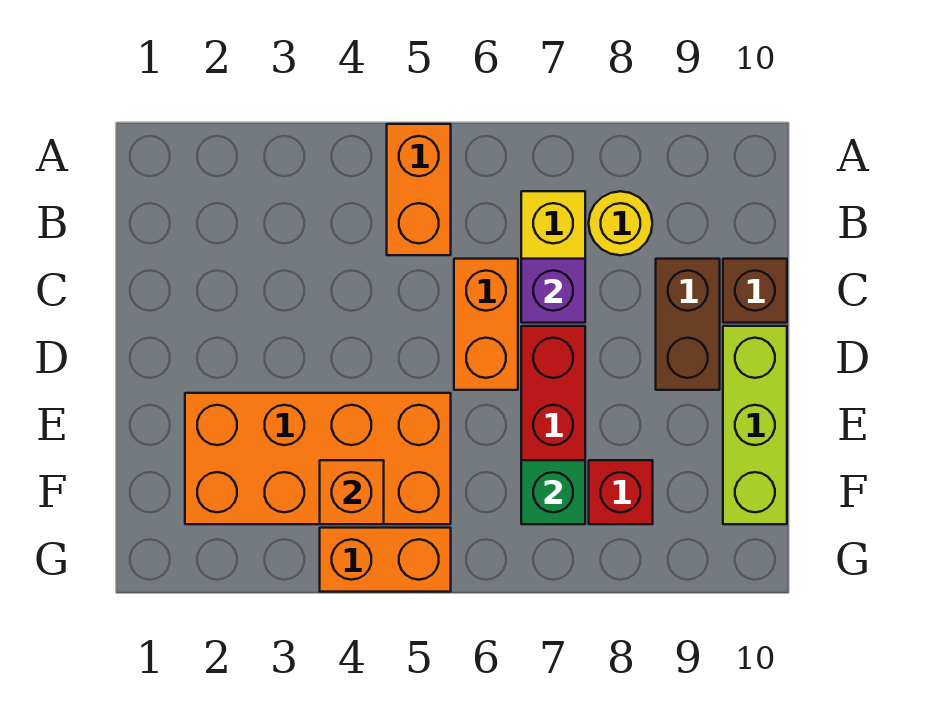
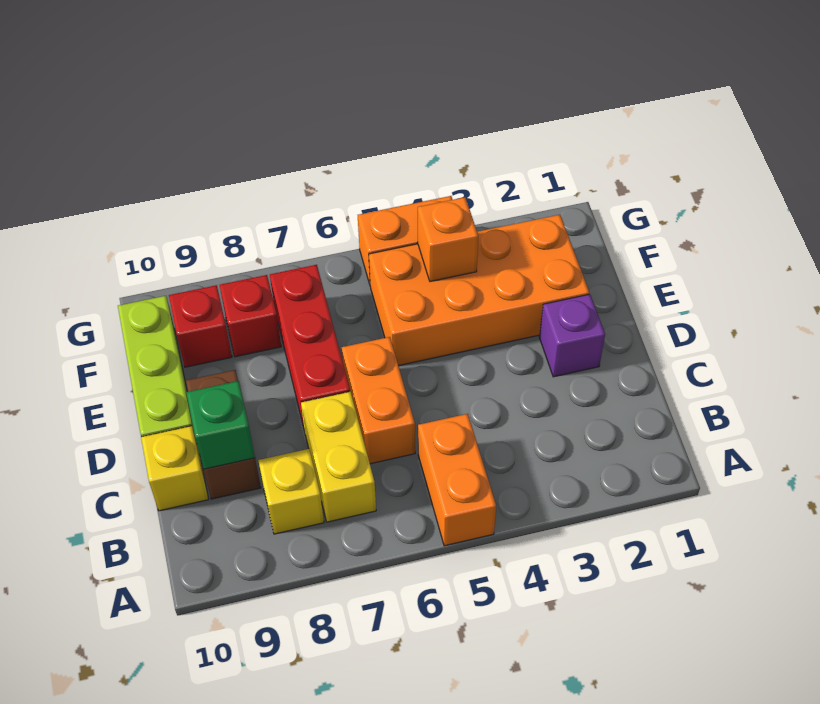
yellow 1x1 round brick [589,191,652,255] -> yellow 1x1 brick [258,449,324,534]
purple 1x1 brick [521,259,585,323] -> purple 1x1 brick moved to [539,294,605,377]
brown 1x1 brick [723,259,787,323] -> yellow 1x1 brick [141,426,209,511]
green 1x1 brick [521,460,585,524] -> green 1x1 brick moved to [186,381,255,469]
none -> red 1x1 brick [169,285,232,367]

